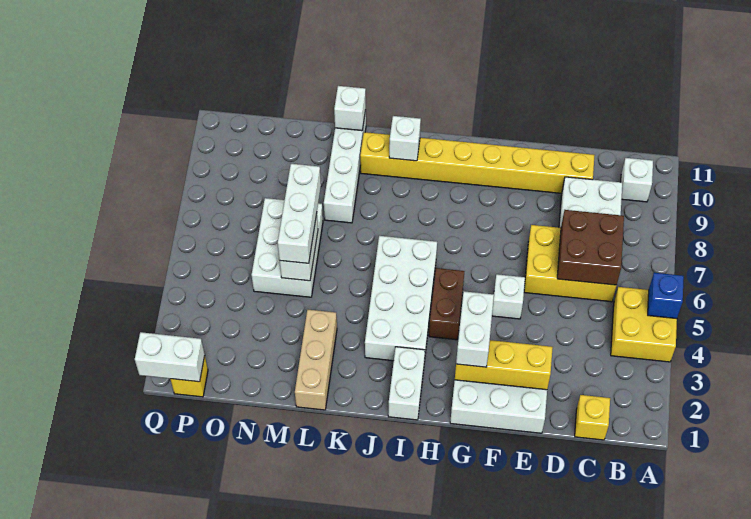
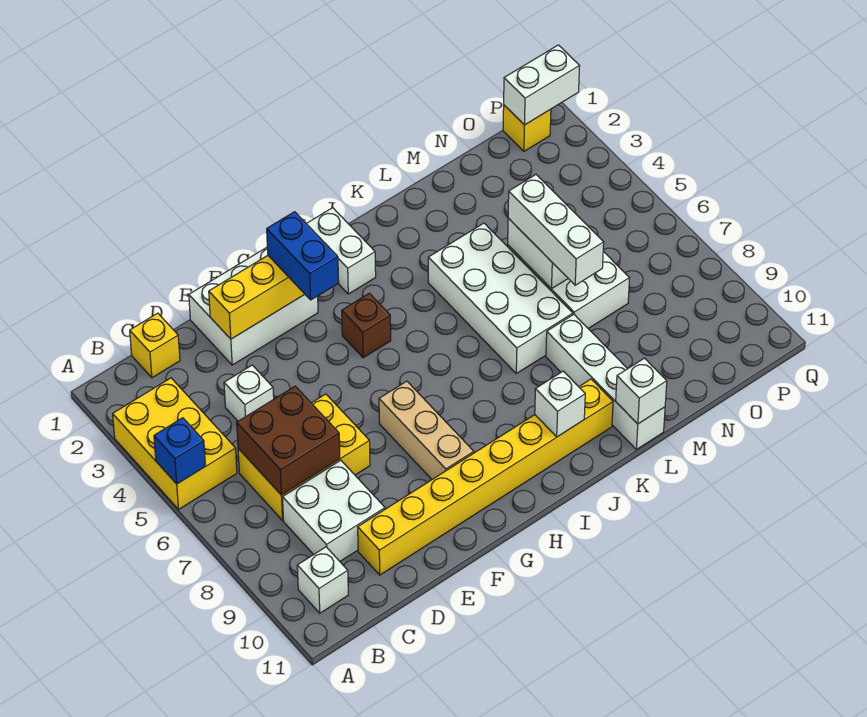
yellow 2x2 brick [611,287,677,362] -> yellow 2x3 brick [113,378,237,509]
white 1x1 brick [492,274,525,319] -> white 1x1 brick moved to [224,365,274,421]
white 1x2 brick [456,291,494,367] -> blue 1x2 brick [267,212,339,300]
brown 1x2 brick [429,268,464,340] -> brown 1x1 brick [342,293,391,358]
white 2x4 brick [365,236,437,362] -> white 2x4 brick moved to [428,223,573,373]
tan 1x3 brick [295,310,337,410] -> tan 1x3 brick moved to [379,381,474,479]

